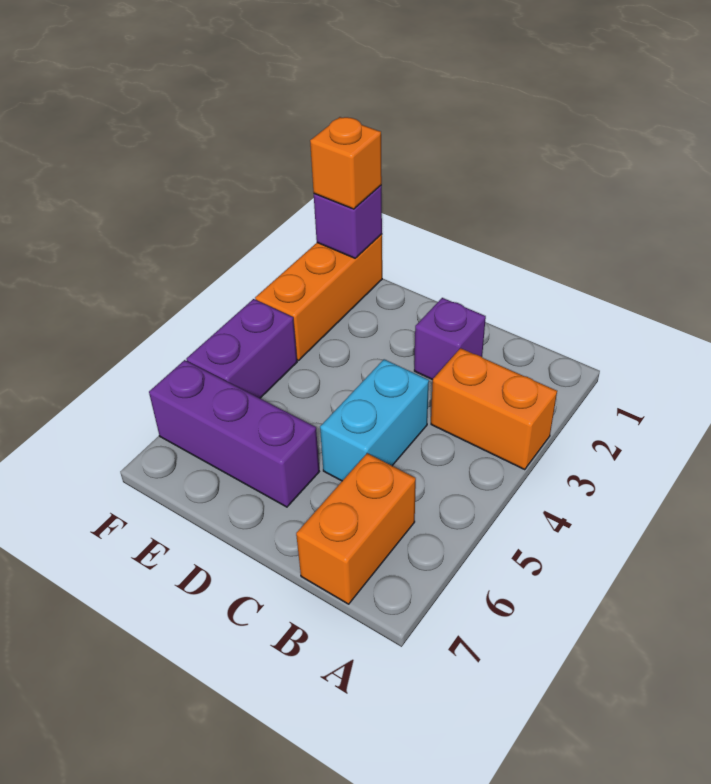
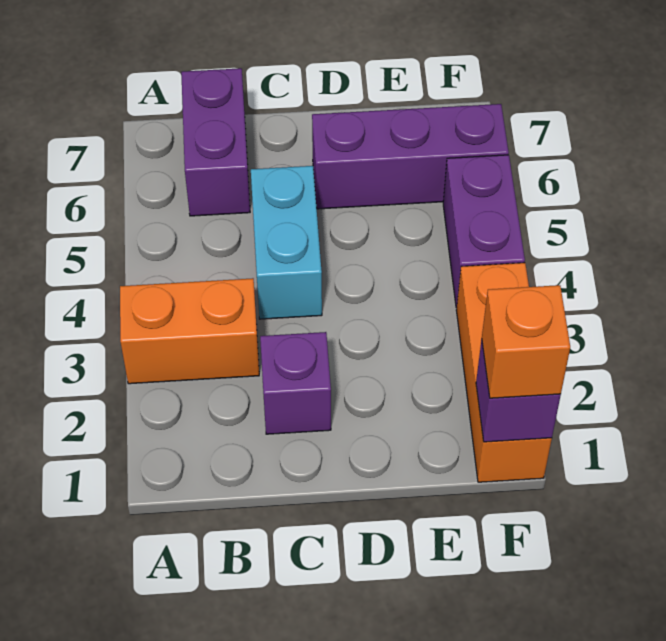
orange 1x2 brick [296,453,416,604] -> purple 1x2 brick [181,68,250,216]

